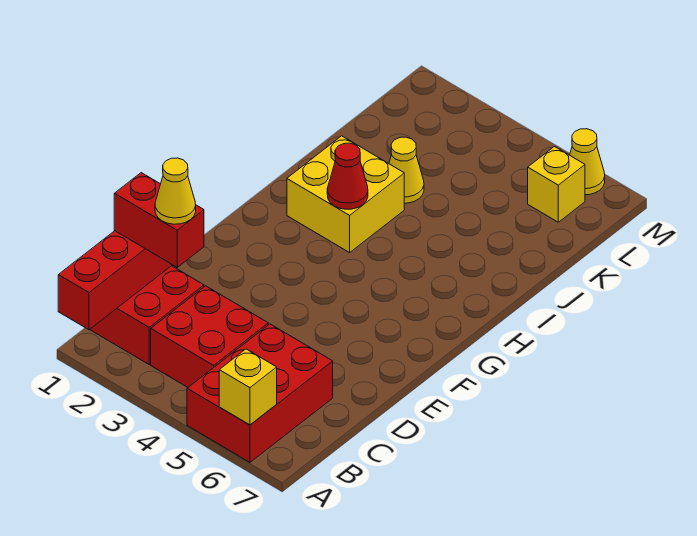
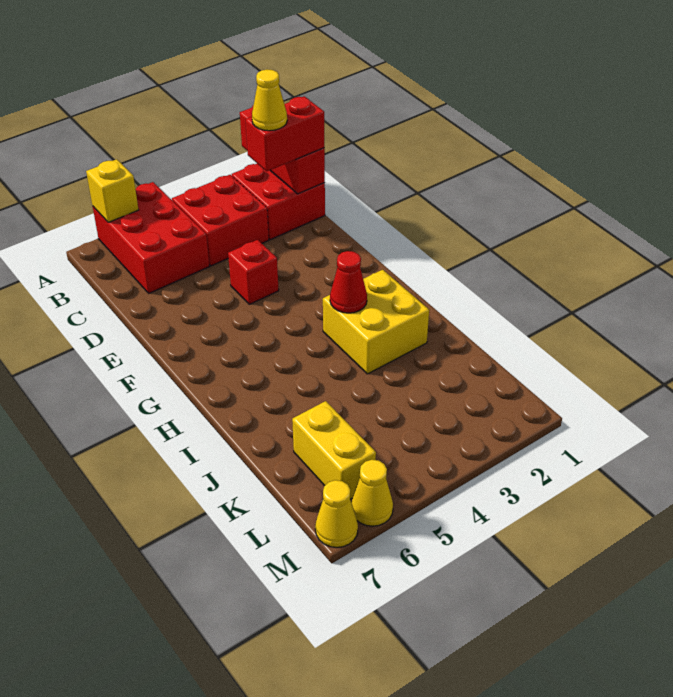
none -> red 1x1 brick [228,240,279,304]
yellow 1x1 cone [389,137,424,203] -> yellow 1x1 cone moved to [315,480,358,548]
yellow 1x1 brick [528,147,585,222] -> yellow 1x2 brick [292,401,376,499]

